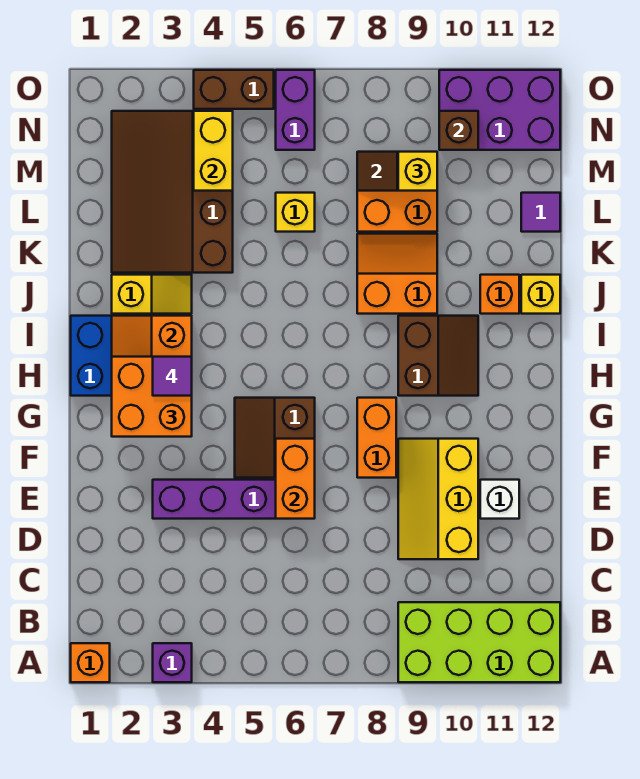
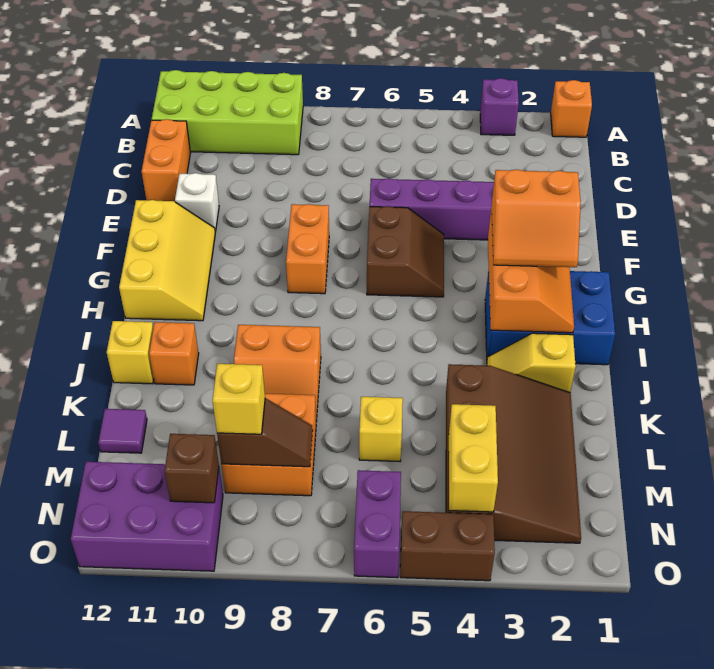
yellow 2x3 slope [398,439,478,559] -> yellow 2x3 slope moved to [119,200,215,321]
orange 1x2 brick [276,439,315,519] -> orange 1x2 brick moved to [142,119,190,202]
orange 2x2 brick [112,357,192,437] -> orange 2x2 slope [492,169,581,267]
purple 1x1 tile [153,357,192,396] -> none
brown 2x2 slope [398,316,478,396] -> none

